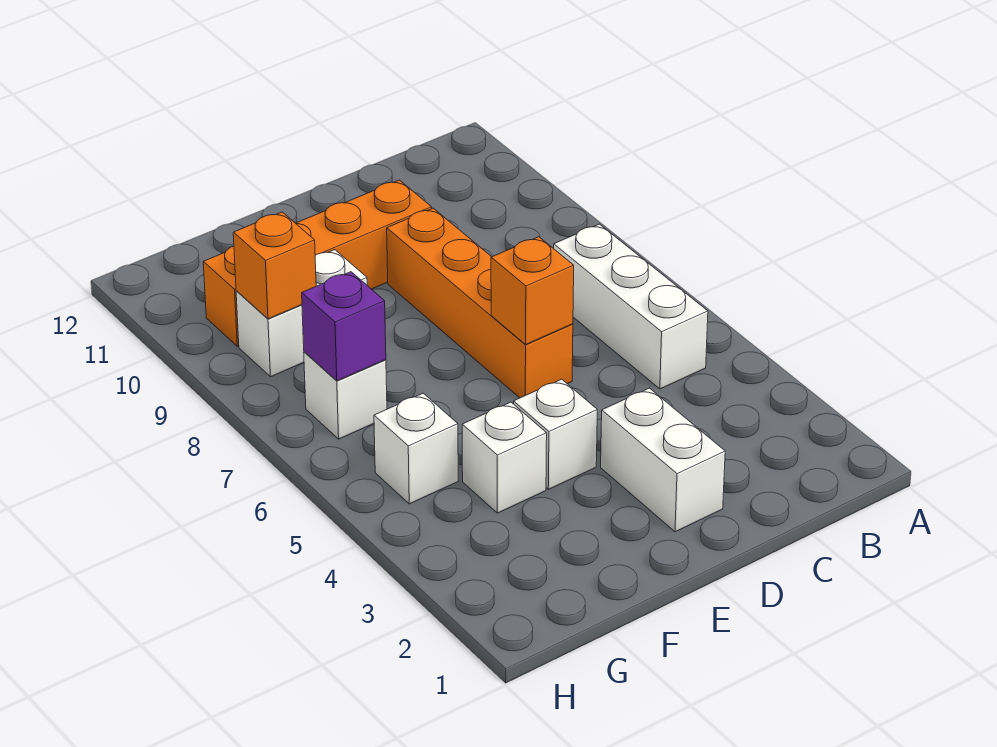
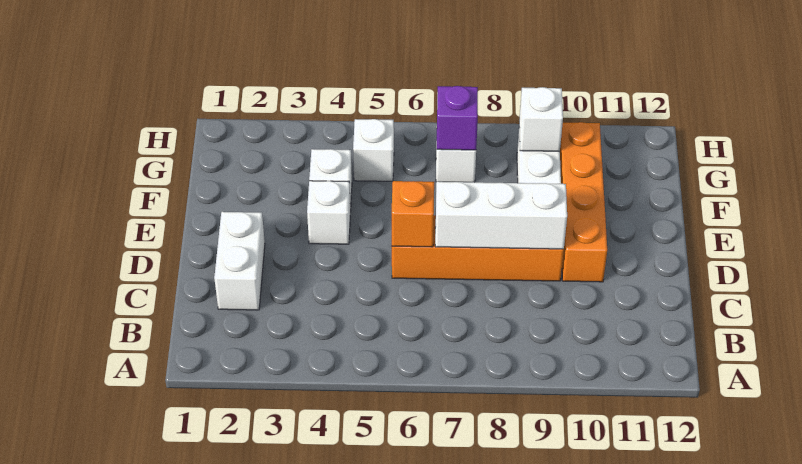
white 1x3 brick [554,224,708,389] -> white 1x3 brick moved to [435,182,567,249]
white 1x2 brick [601,388,725,532] -> white 1x2 brick turned to [214,212,265,310]
orange 1x1 brick [233,212,316,319] -> white 1x1 brick [519,87,563,151]

